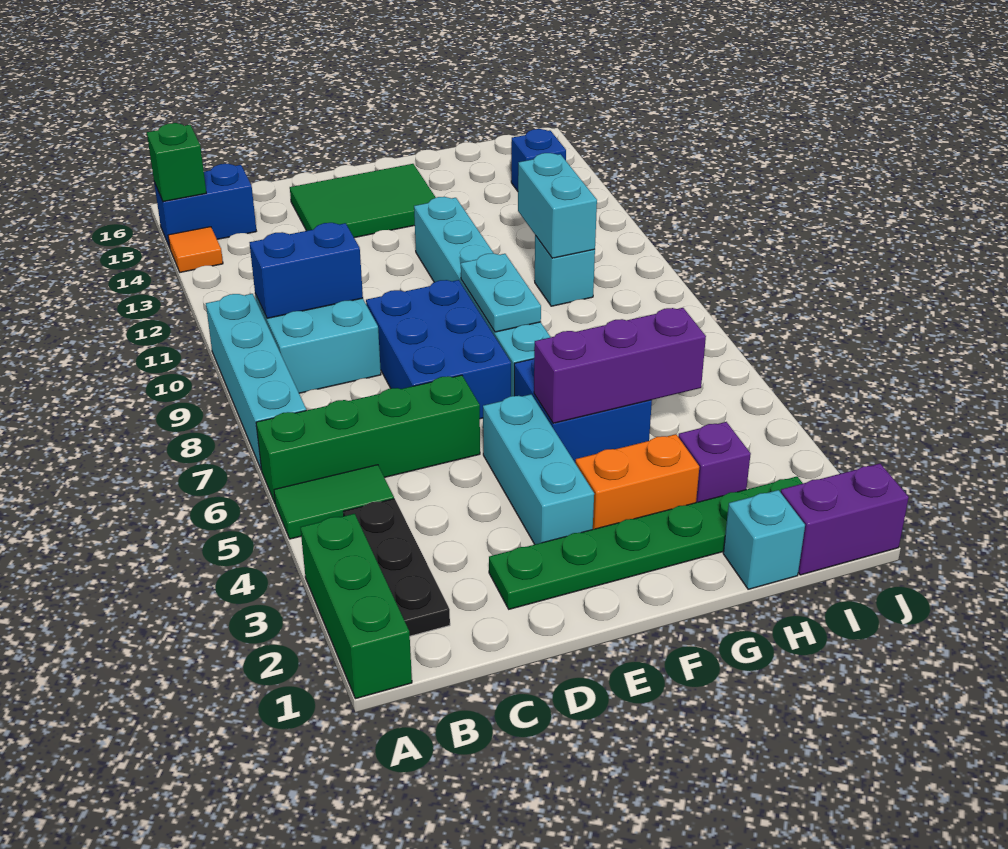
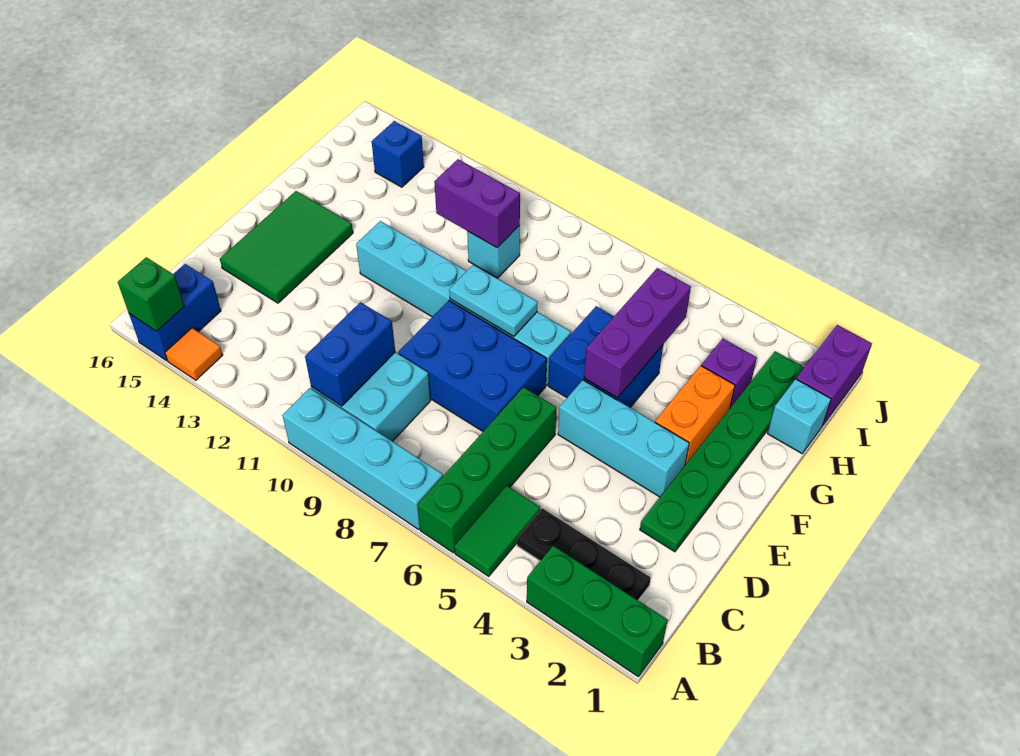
cyan 1x2 brick [518,153,597,258] -> purple 1x2 brick [434,159,520,248]

